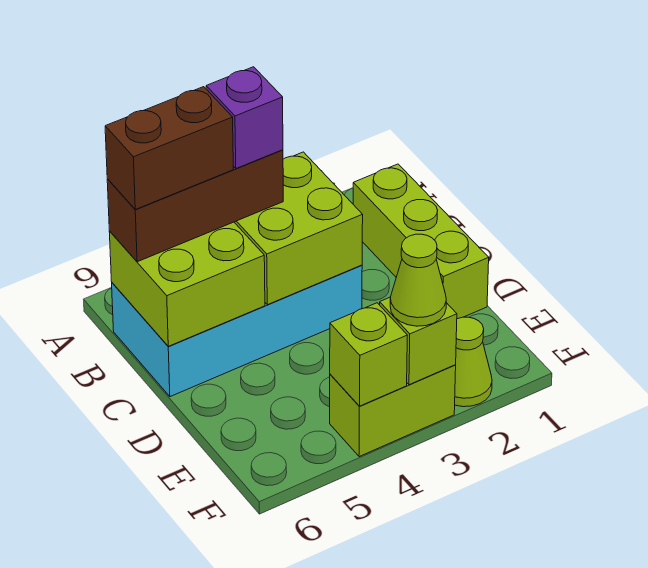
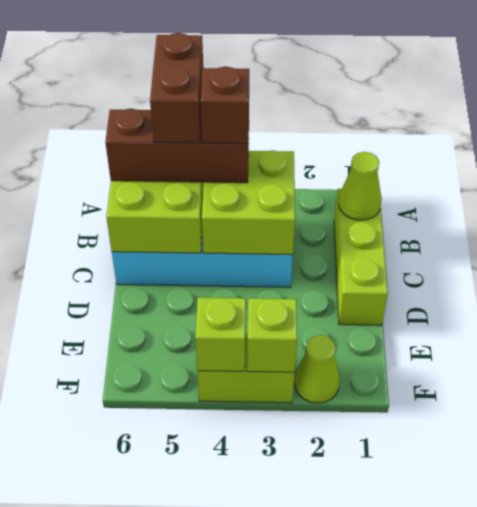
purple 1x1 brick [206,67,283,168] -> brown 1x1 brick [201,66,249,144]
brown 1x2 brick [105,87,233,209] -> brown 1x2 brick turned to [150,33,203,143]
lime 1x1 cone [390,234,446,326] -> lime 1x1 cone moved to [339,152,382,220]

